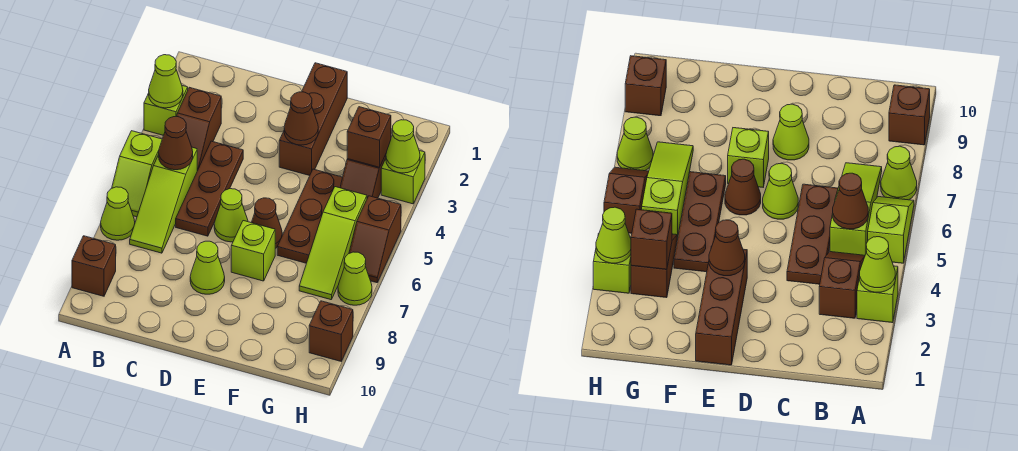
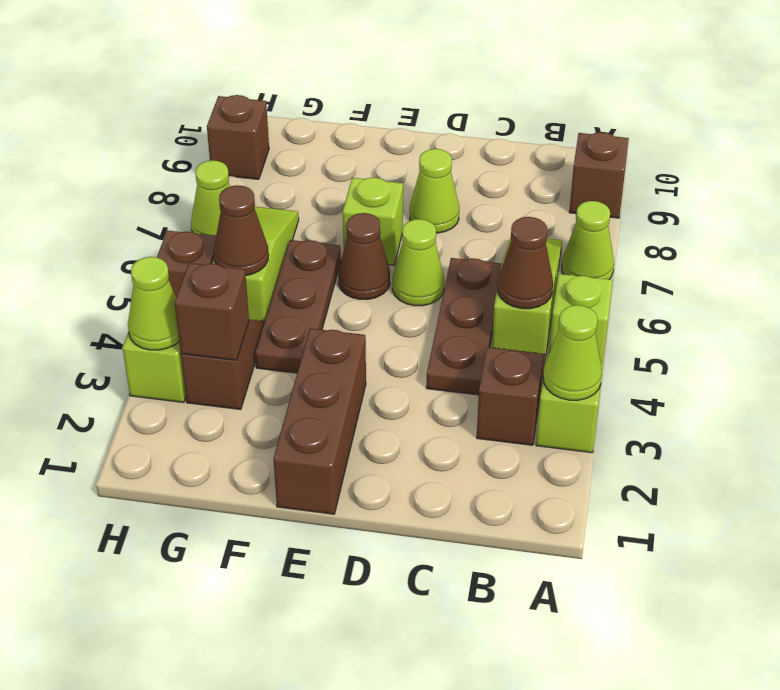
brown 1x1 cone [284,92,318,145] -> brown 1x1 cone moved to [214,185,269,275]

